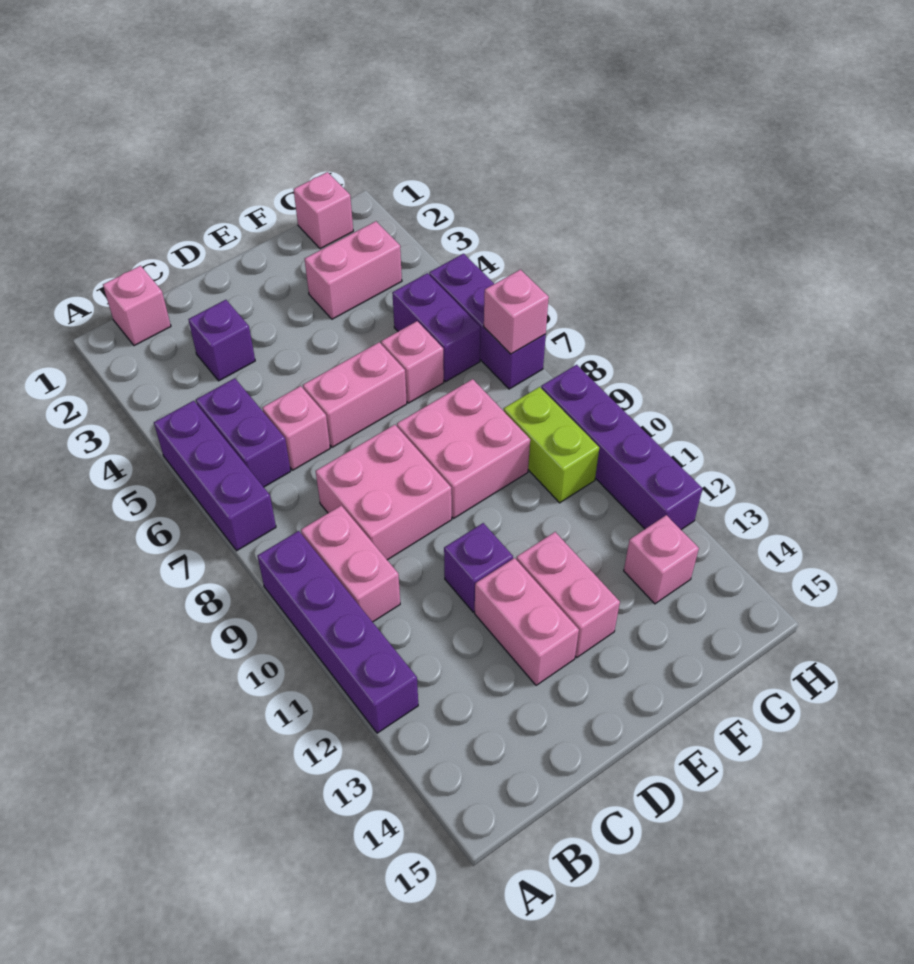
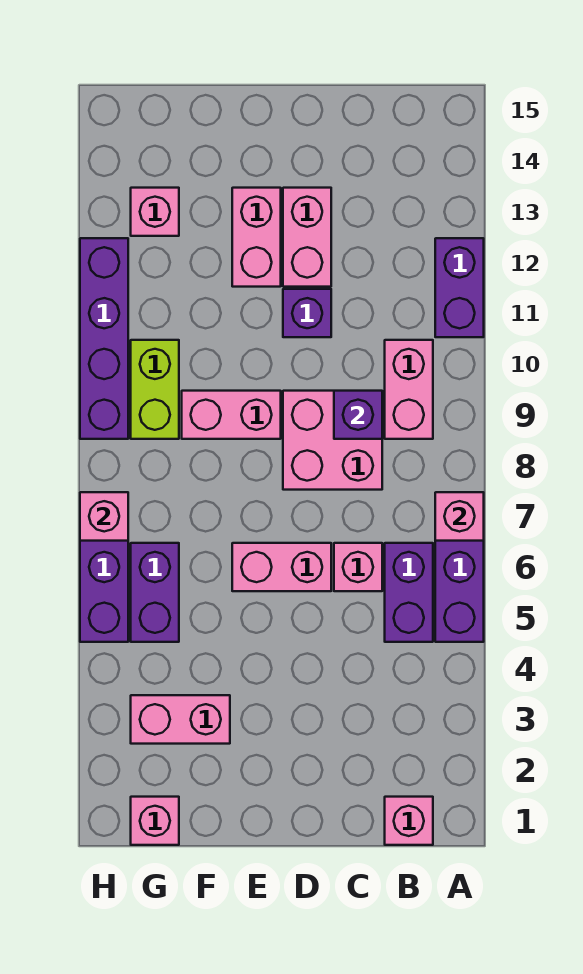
purple 1x4 brick [258,531,418,733] -> purple 1x2 brick [435,238,484,337]
purple 1x1 brick [188,300,255,381] -> purple 1x1 brick moved to [334,391,382,439]
pink 2x2 brick [397,379,530,518] -> pink 1x2 brick [182,391,281,439]
pink 1x1 brick [381,321,444,403] -> pink 1x1 brick moved to [435,492,484,541]

